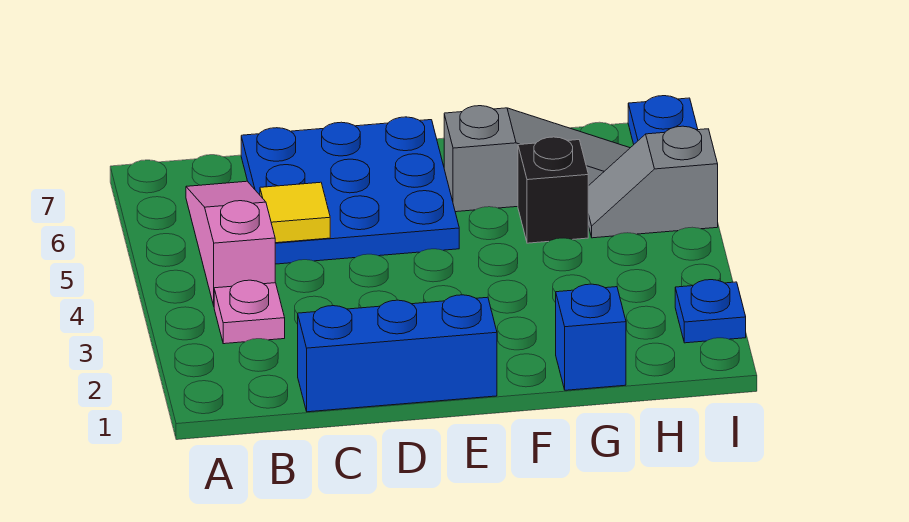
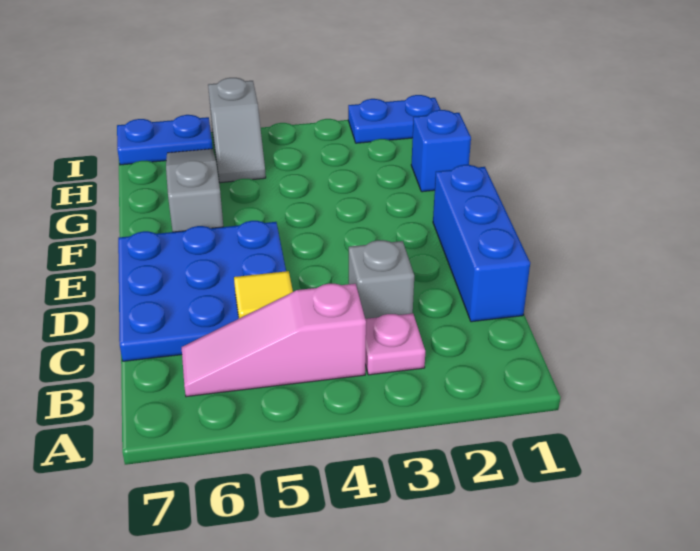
none -> grey 1x1 brick [349,240,414,319]
black 1x1 brick [518,137,588,243] -> none
blue 1x1 plate [675,280,746,343] -> blue 1x2 plate [348,95,441,143]

